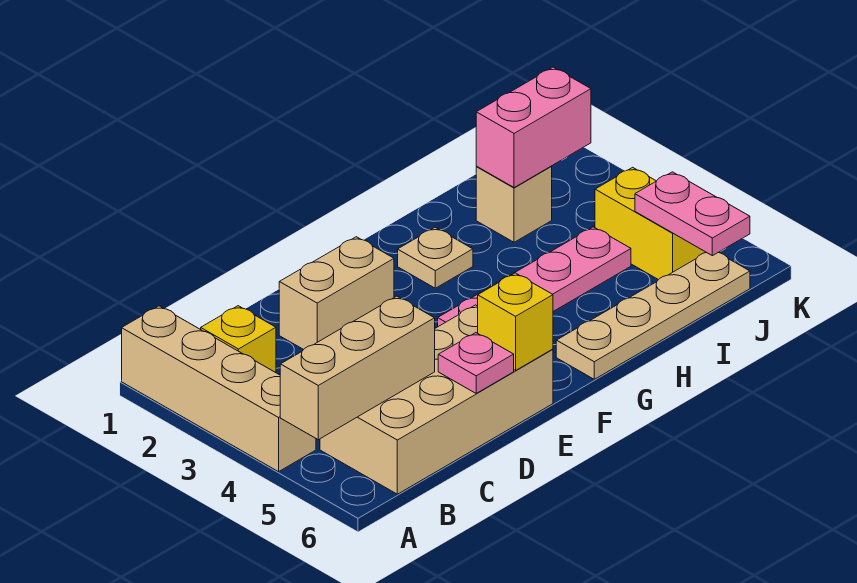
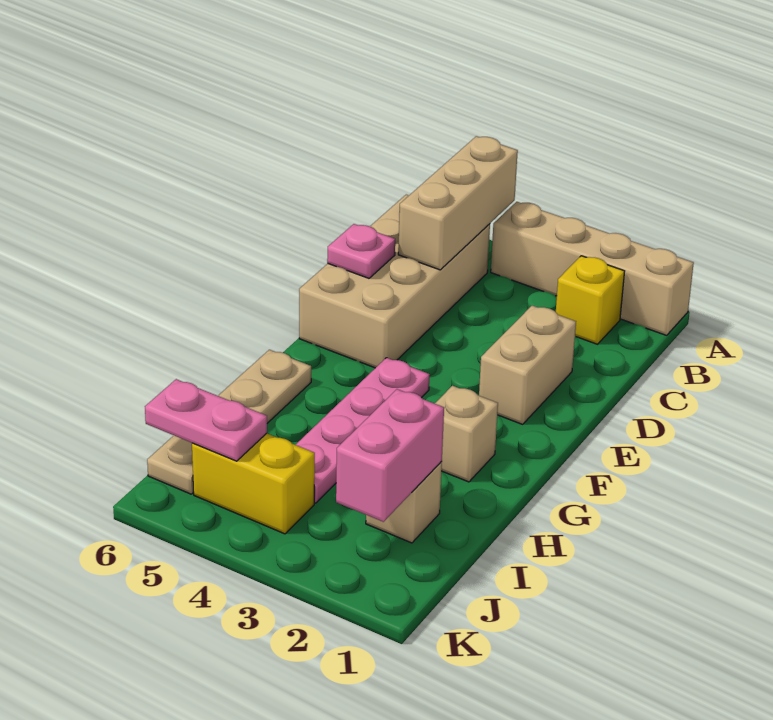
yellow 1x1 brick [478,273,553,370] -> none
tan 1x1 plate [398,227,473,288] -> tan 1x1 brick [435,386,498,482]

